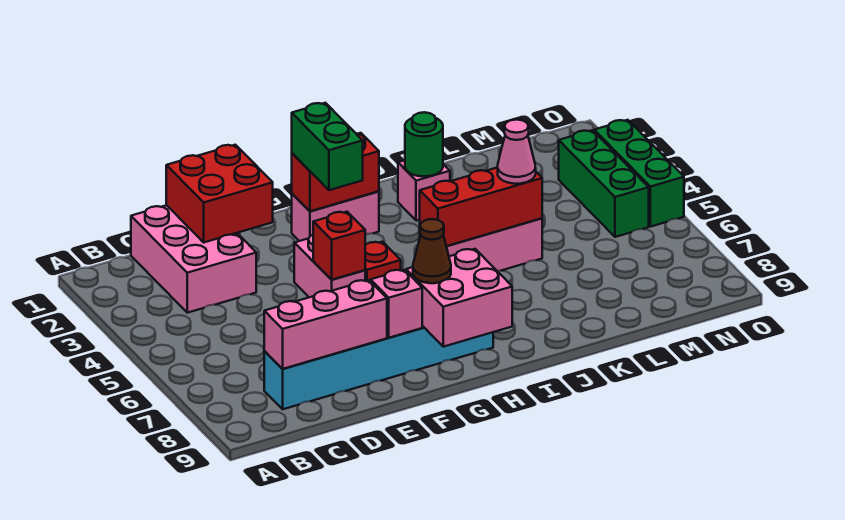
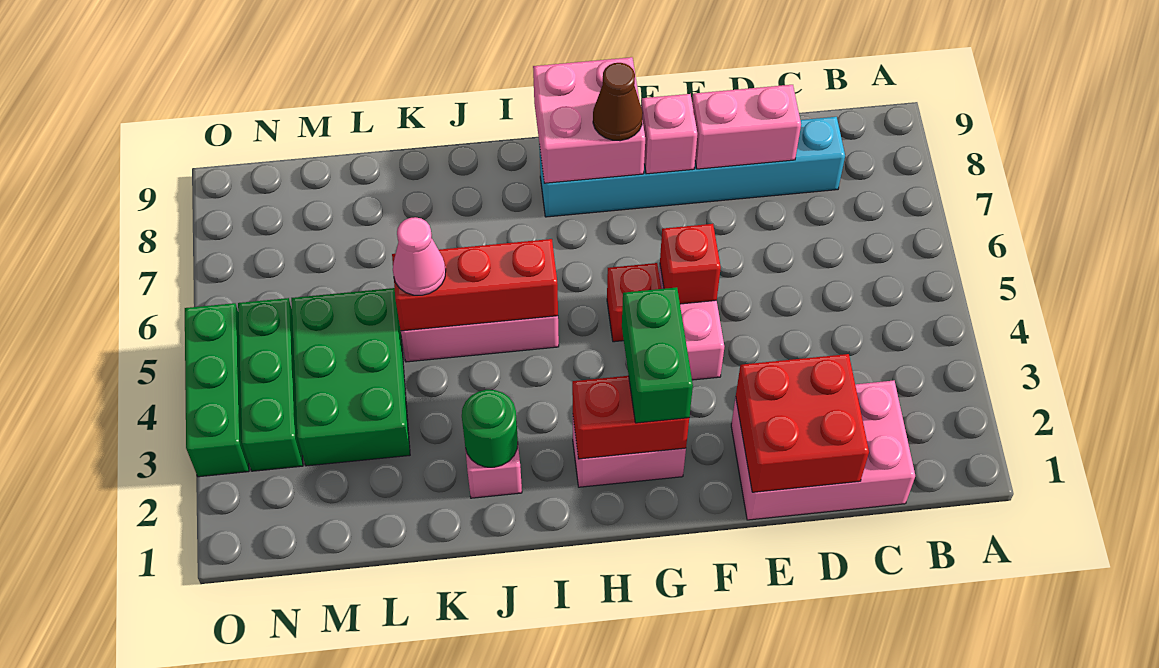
pink 2x3 brick [131,205,256,313] -> pink 2x3 brick turned to [731,381,915,520]
pink 1x3 brick [264,280,387,369] -> pink 1x2 brick [692,85,801,169]
none -> green 2x3 brick [291,288,410,466]

